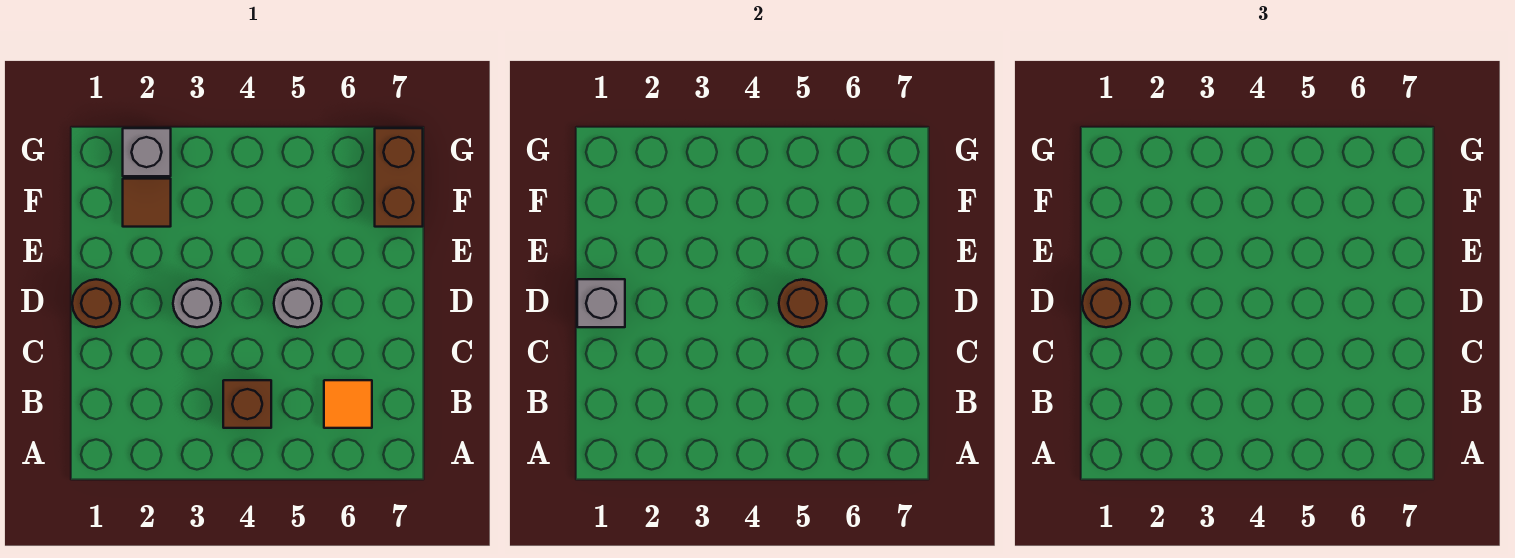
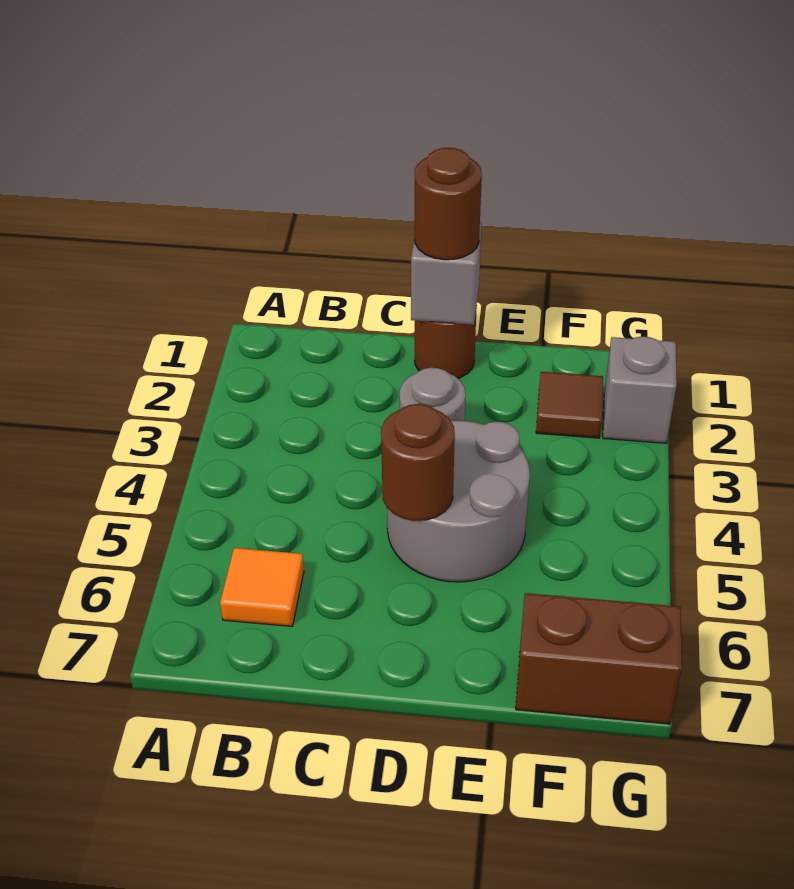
brown 1x1 brick [223,380,271,428] -> none
grey 1x1 round brick [274,279,322,327] -> grey 2x2 round brick [387,421,530,582]

